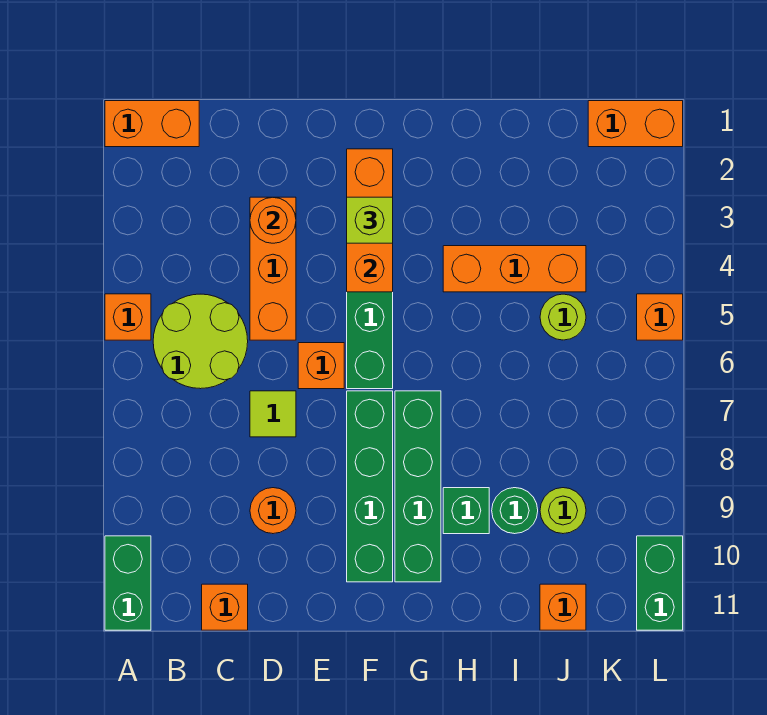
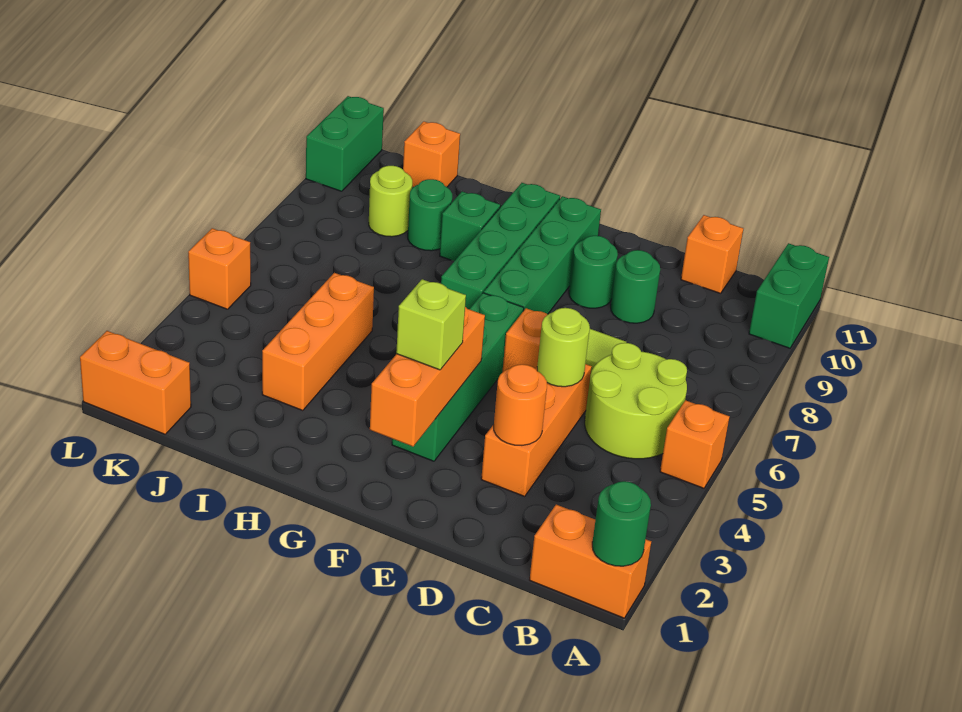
none -> green 1x1 round brick [592,481,651,566]
orange 1x1 round brick [250,488,296,534] -> green 1x1 round brick [611,250,660,323]
none -> green 1x1 round brick [569,236,618,308]
orange 1x3 brick [443,246,586,292] -> orange 1x3 brick turned to [262,273,374,411]
lime 1x1 round brick [540,294,586,340] -> lime 1x1 round brick moved to [537,308,590,387]

